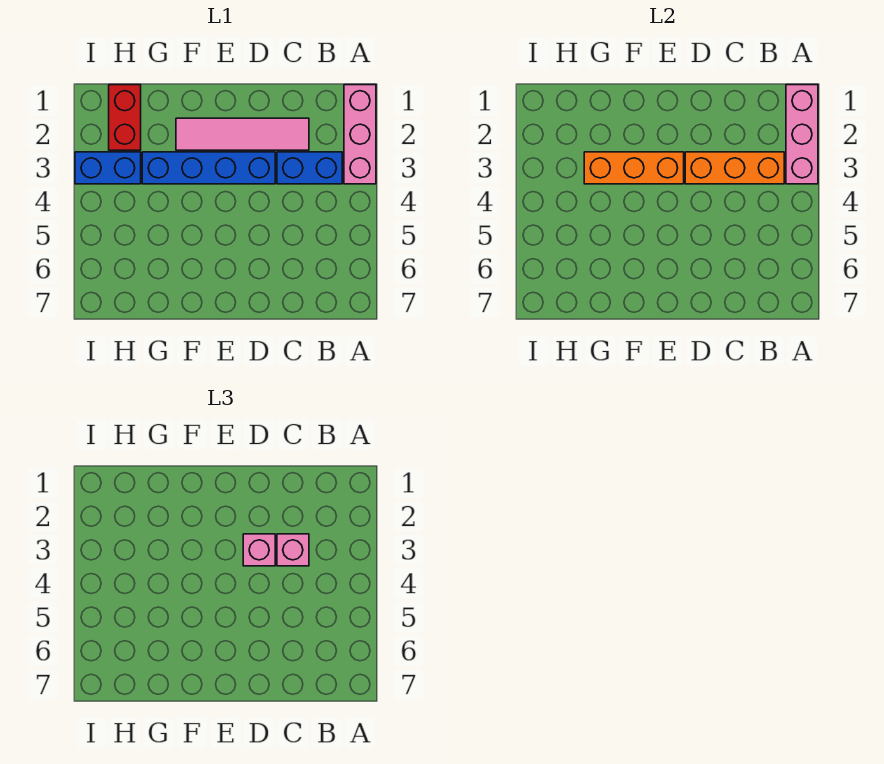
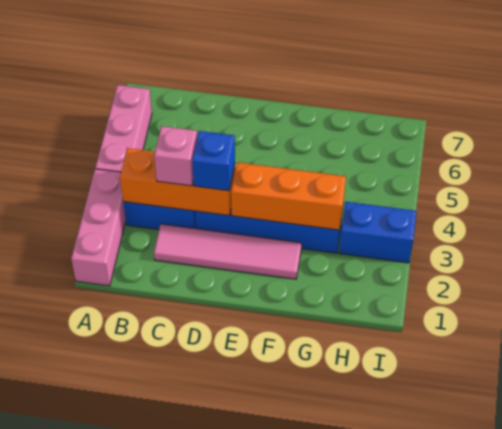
pink 1x3 brick [786,85,818,184] -> pink 1x3 brick moved to [95,85,152,172]
pink 1x1 brick [243,534,275,566] -> blue 1x1 brick [192,131,235,191]
red 1x2 brick [109,85,141,150] -> none

